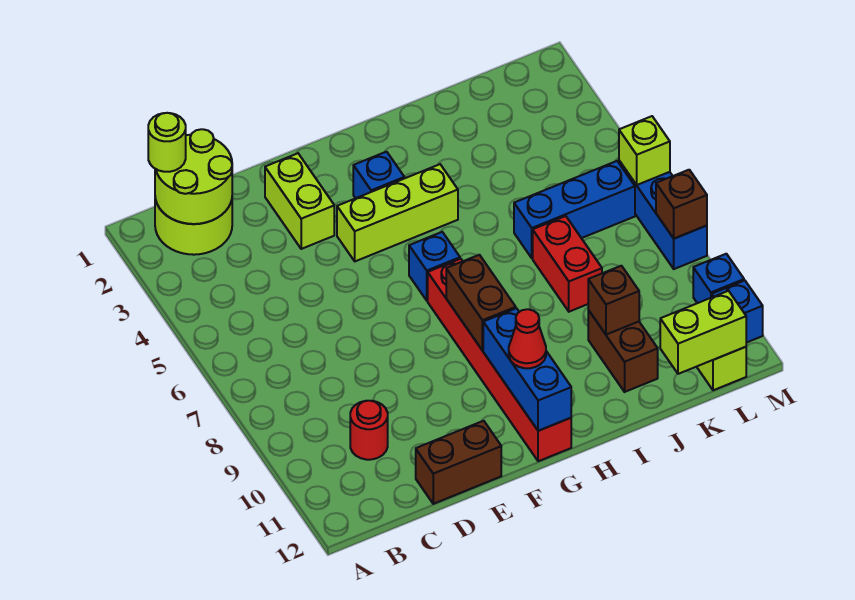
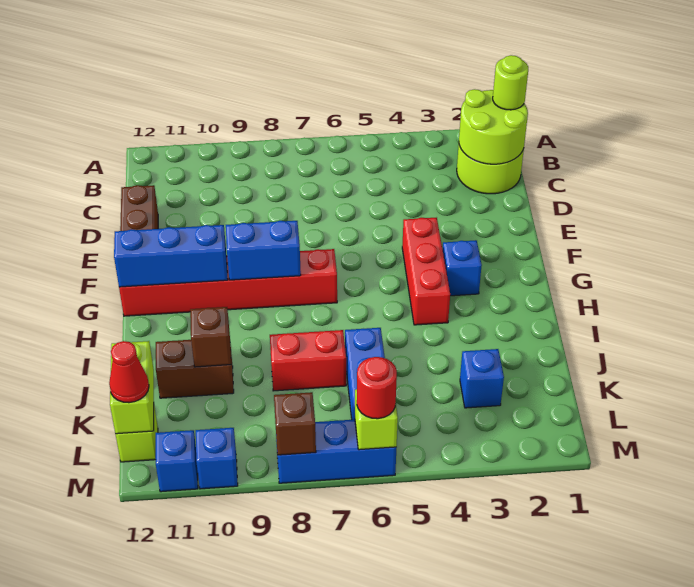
red 1x1 round brick [350,401,388,460] -> red 1x1 round brick moved to [357,357,397,419]
lime 1x2 brick [265,153,334,249] -> none
lime 1x3 brick [337,164,458,261] -> red 1x3 brick [402,218,450,325]
blue 1x1 brick [409,232,460,301] -> blue 1x1 brick moved to [460,349,504,408]
brown 1x2 brick [446,255,516,350] -> blue 1x2 brick [226,221,301,280]
red 1x1 cone [509,309,546,368] -> red 1x1 cone moved to [109,341,149,403]

